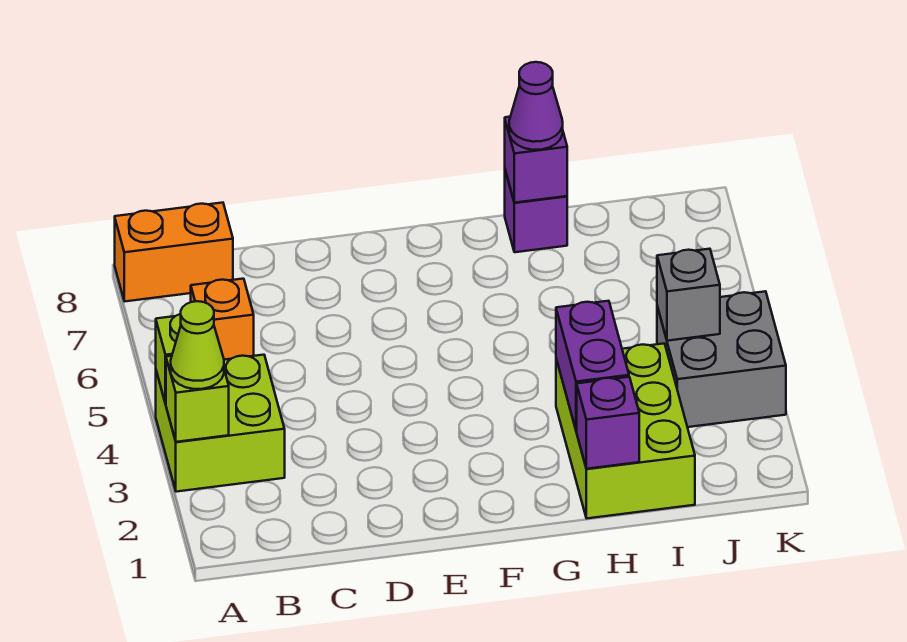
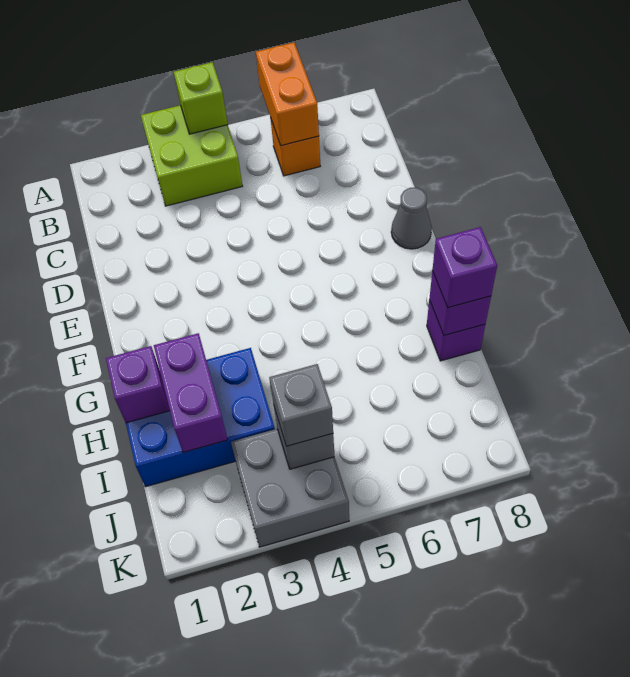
lime 1x1 brick [166,356,229,442] -> none
lime 1x1 cone [171,301,224,389] -> none
orange 1x2 brick [115,203,233,301] -> orange 1x2 brick moved to [256,42,319,146]
none -> grey 1x1 cone [391,188,432,249]
lime 2x3 brick [556,343,695,518] -> blue 2x3 brick [126,348,275,487]
purple 1x2 brick [556,301,629,431] -> purple 1x2 brick turned to [154,333,228,452]
purple 1x1 cone [509,62,563,150] -> purple 1x1 brick [432,227,497,308]
none -> grey 1x1 brick [269,364,333,446]

